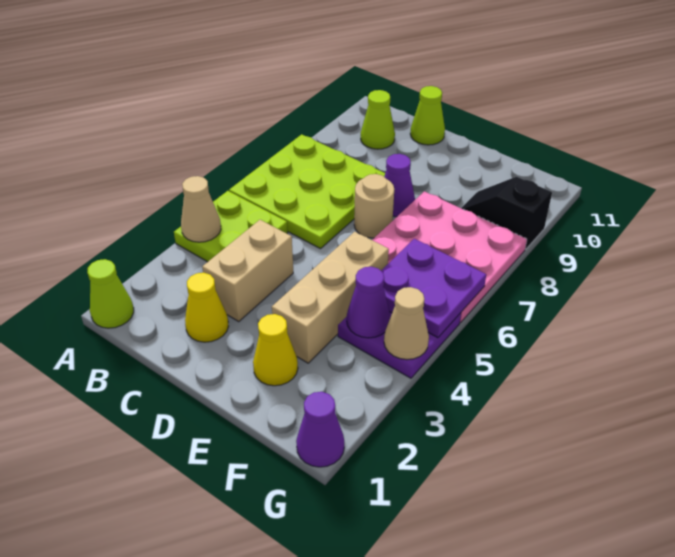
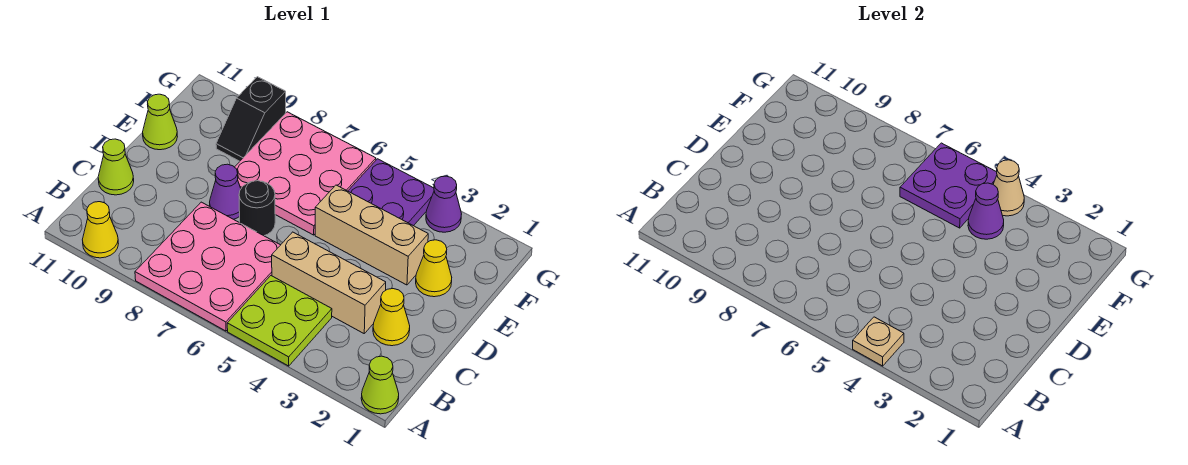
tan 1x1 cone [181,176,221,242] -> tan 1x1 plate [853,317,904,366]
lime 3x3 plate [229,134,385,249] -> pink 3x3 plate [135,202,280,331]
none -> yellow 1x1 cone [82,202,118,258]
lime 1x1 cone [361,90,395,149] -> lime 1x1 cone moved to [143,94,177,150]
tan 1x2 brick [202,220,293,321] -> tan 1x3 brick [272,232,386,333]
tan 1x1 round brick [354,174,394,238] -> black 1x1 round brick [239,181,275,236]
purple 1x1 cone [296,392,344,467] -> purple 1x1 cone moved to [426,176,461,232]

